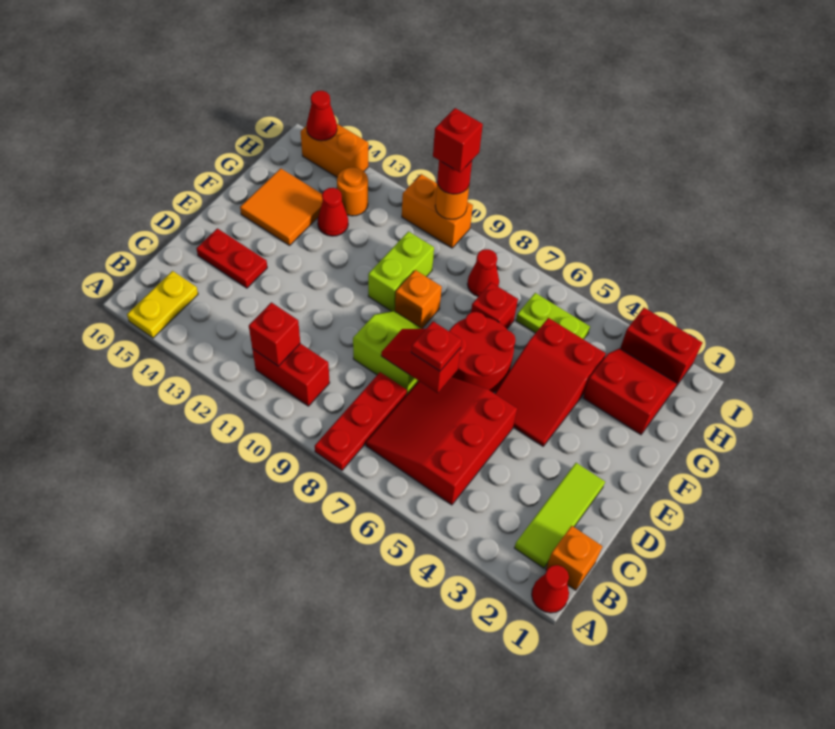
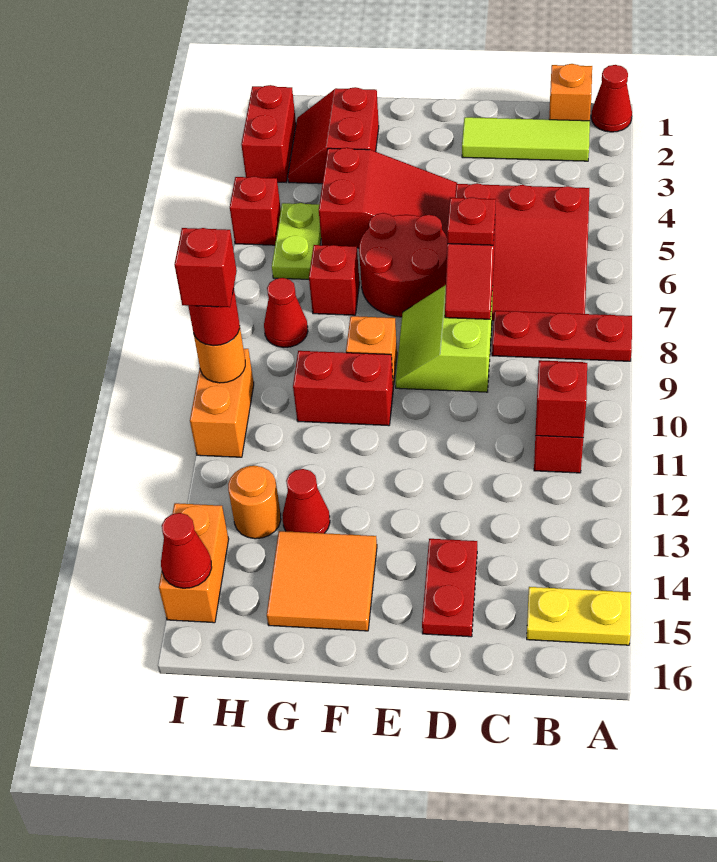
lime 1x2 brick [368,231,434,311] -> red 1x2 brick [293,351,393,426]
none -> red 1x1 brick [230,176,281,245]

